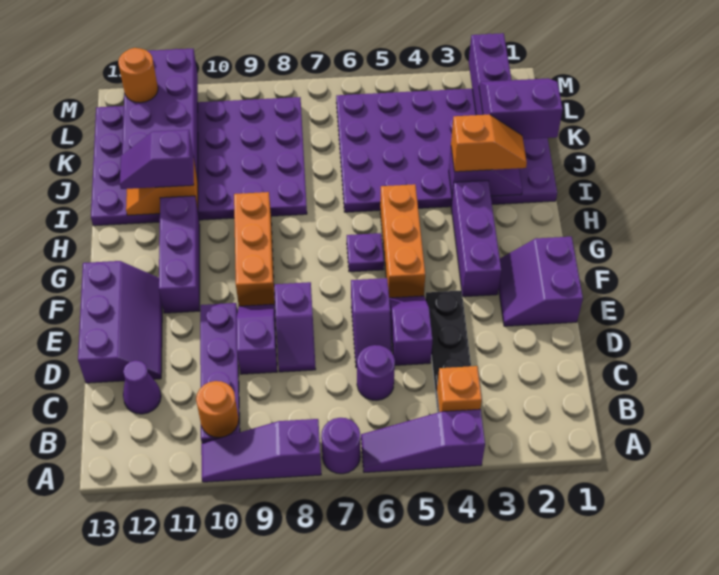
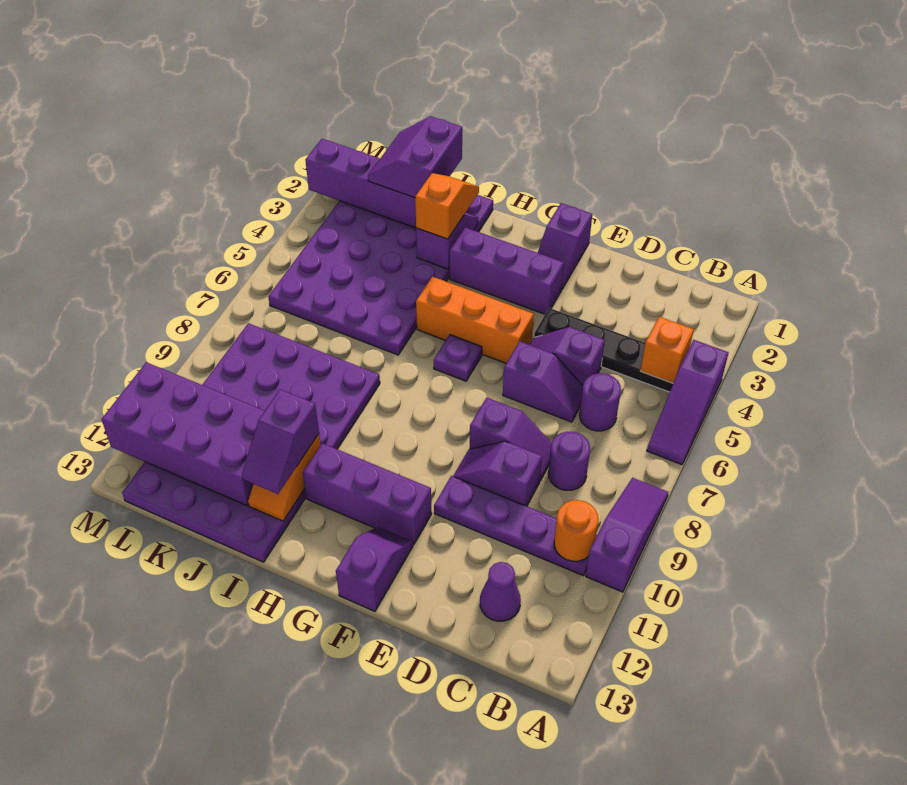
purple 1x1 round brick [321,418,360,474] -> purple 1x1 round brick moved to [548,432,590,490]
purple 1x3 slope [201,419,321,482] -> purple 1x3 slope turned to [586,478,668,592]
purple 2x3 slope [78,261,162,383] -> purple 1x2 slope [336,527,413,611]
purple 2x2 slope [499,237,583,326] -> purple 1x2 slope [538,203,592,290]
orange 1x3 brick [234,192,275,306] -> none
orange 1x1 round brick [118,48,158,103] -> none

